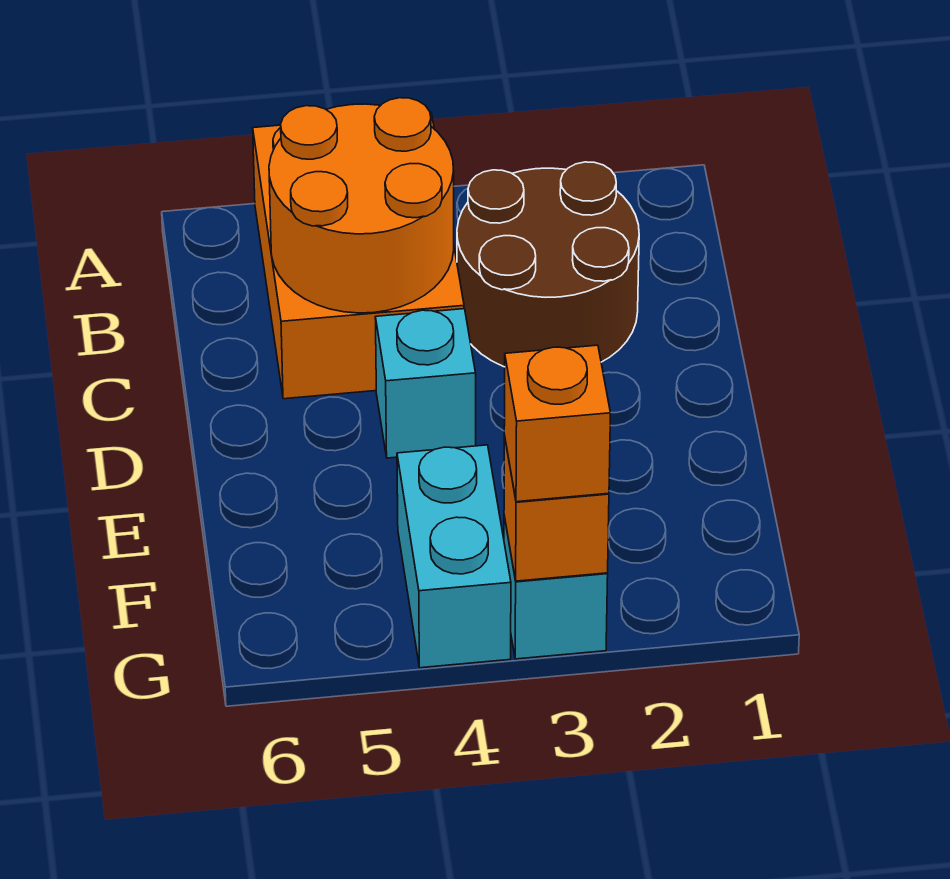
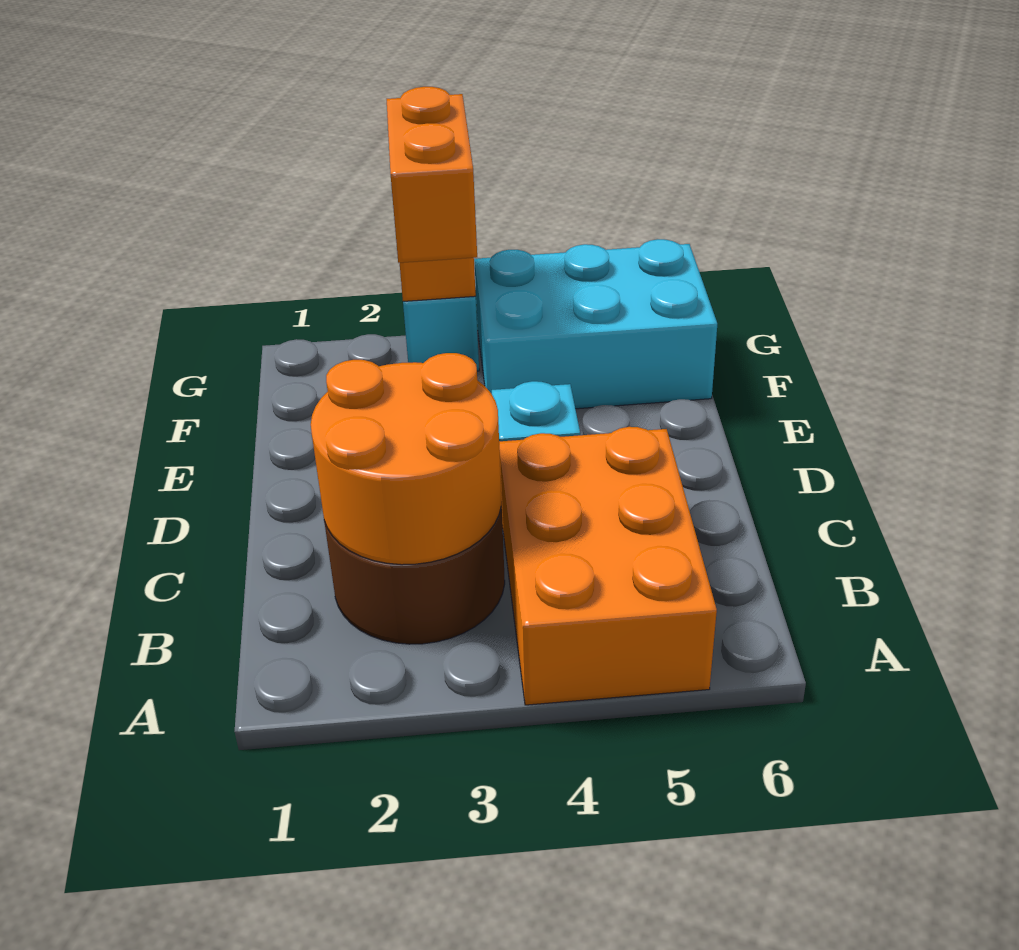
orange 2x2 round brick [269,98,454,313] -> orange 2x2 round brick moved to [311,353,501,565]
cyan 1x2 brick [397,445,511,668] -> cyan 2x3 brick [474,239,717,409]
orange 1x1 brick [504,345,611,502] -> orange 1x2 brick [387,87,477,263]

